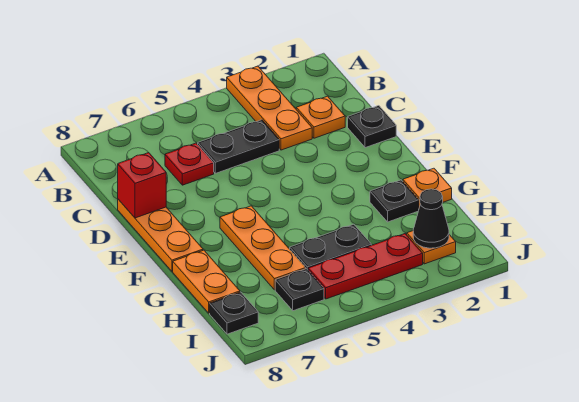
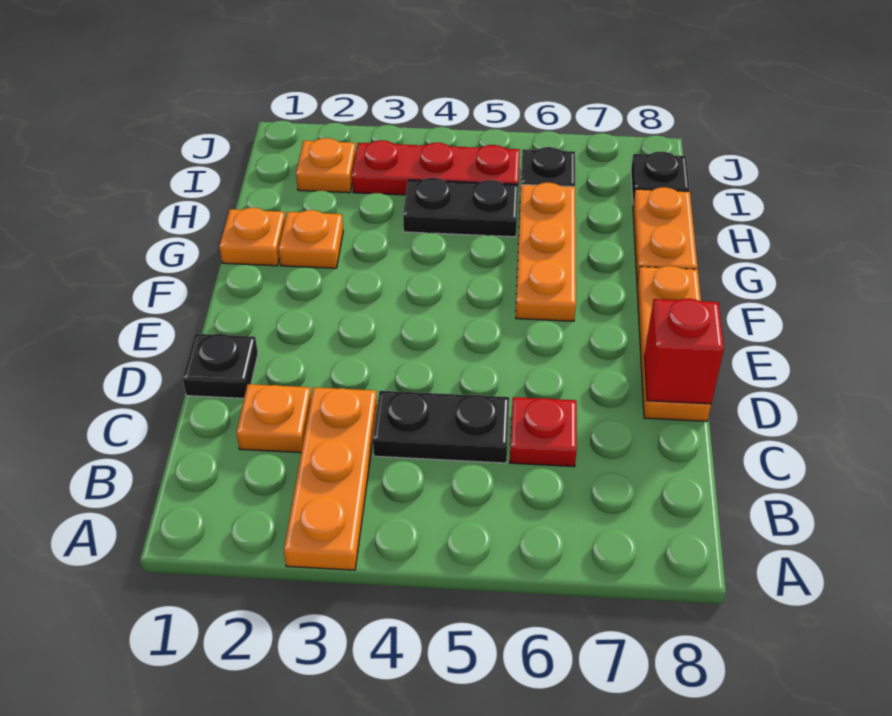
black 1x1 plate [370,180,419,222] -> orange 1x1 plate [279,210,343,268]
black 1x1 cone [413,189,449,248] -> none

